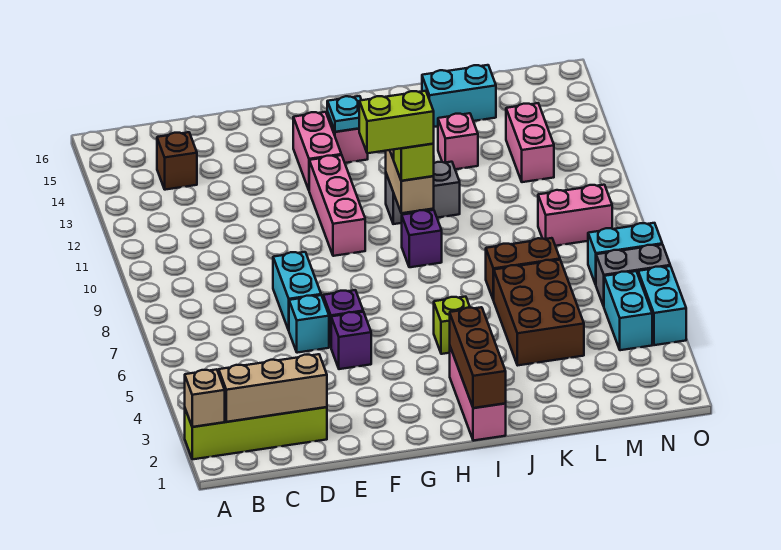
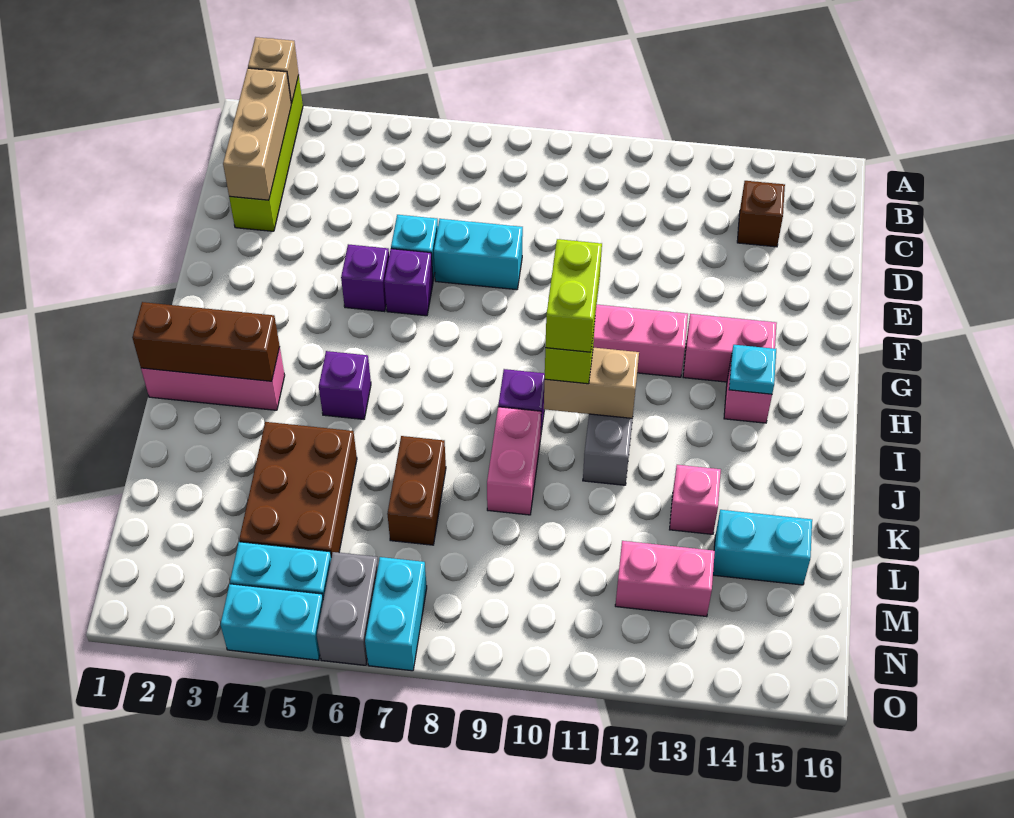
lime 1x1 brick [434,297,470,354] -> purple 1x1 brick [319,351,371,419]
brown 2x3 brick [494,260,584,365] -> brown 2x3 brick turned to [239,422,357,557]
cyan 1x2 brick [422,65,496,127] -> cyan 1x2 brick turned to [713,510,812,585]
pink 1x2 brick [538,185,612,246] -> pink 1x2 brick moved to [487,407,541,515]

